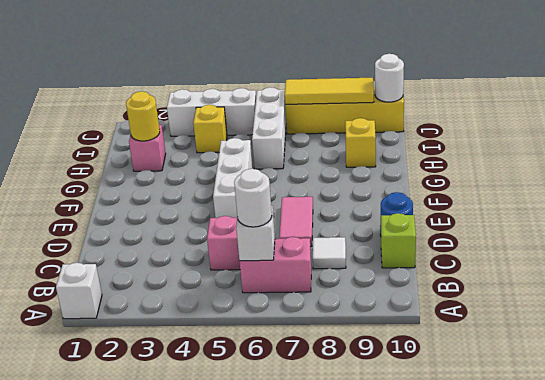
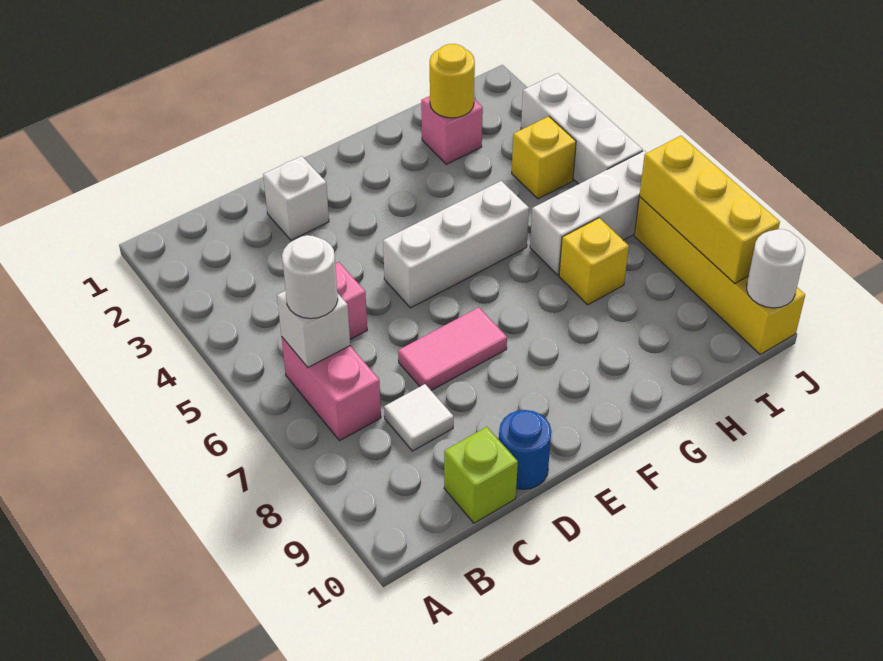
white 1x1 brick [56,263,102,319] -> white 1x1 brick moved to [263,156,329,240]
yellow 1x1 brick [345,118,376,167] -> yellow 1x1 brick moved to [559,218,629,305]
yellow 1x3 tile [285,78,374,104] -> yellow 1x3 brick [639,136,780,284]

